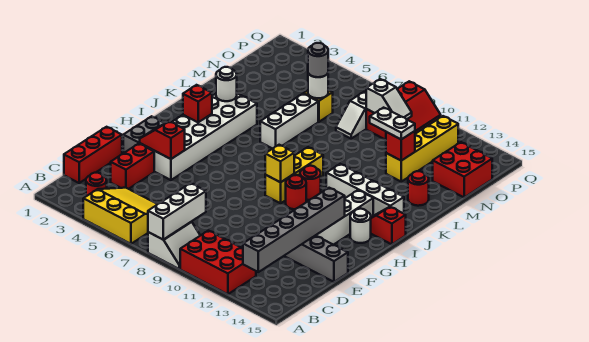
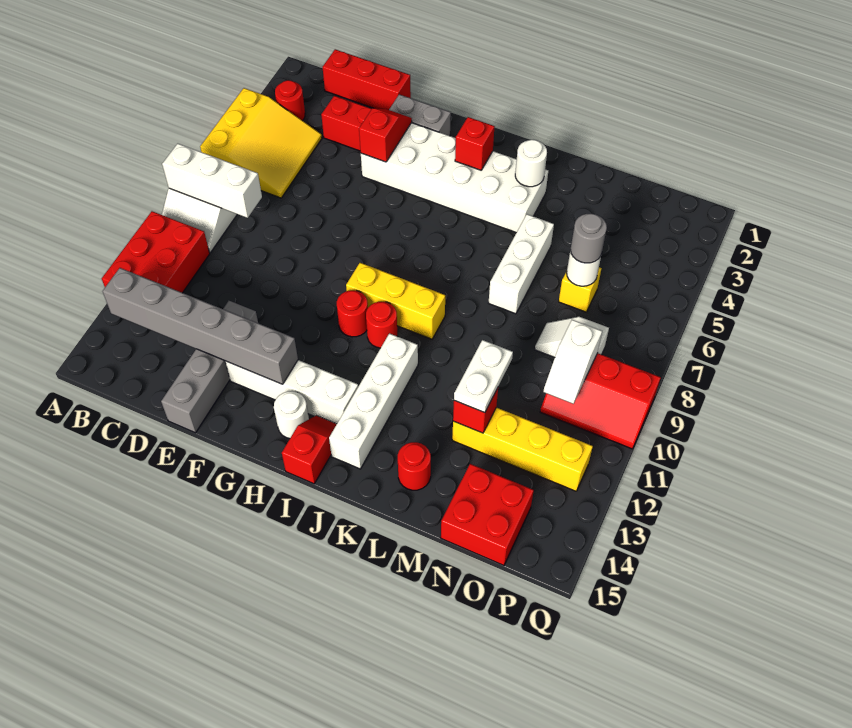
yellow 1x1 brick [265,145,294,182] -> none
white 1x3 brick [260,94,318,149] -> white 1x3 brick turned to [489,214,554,314]

